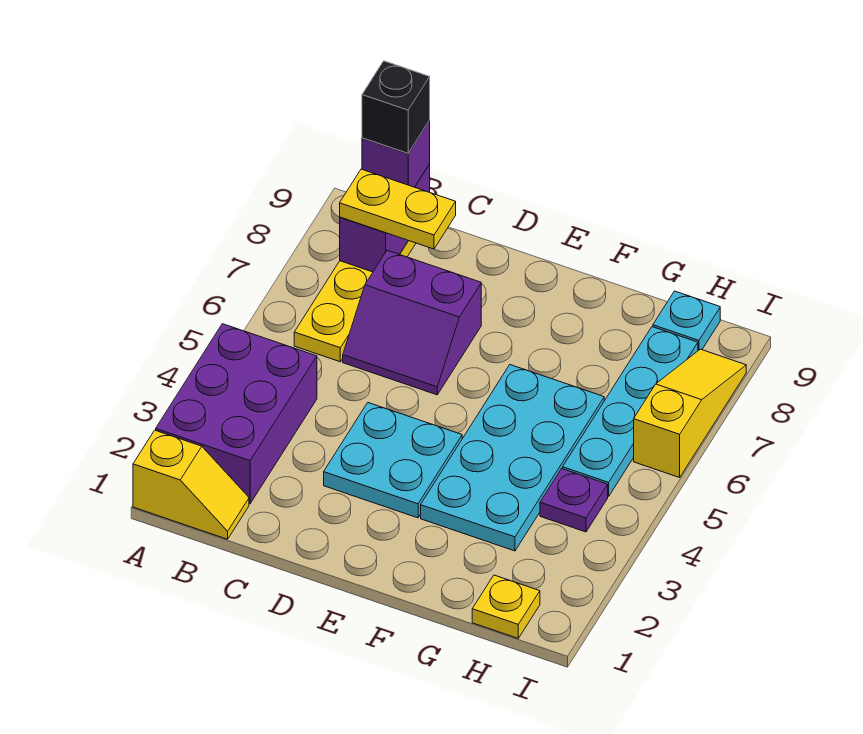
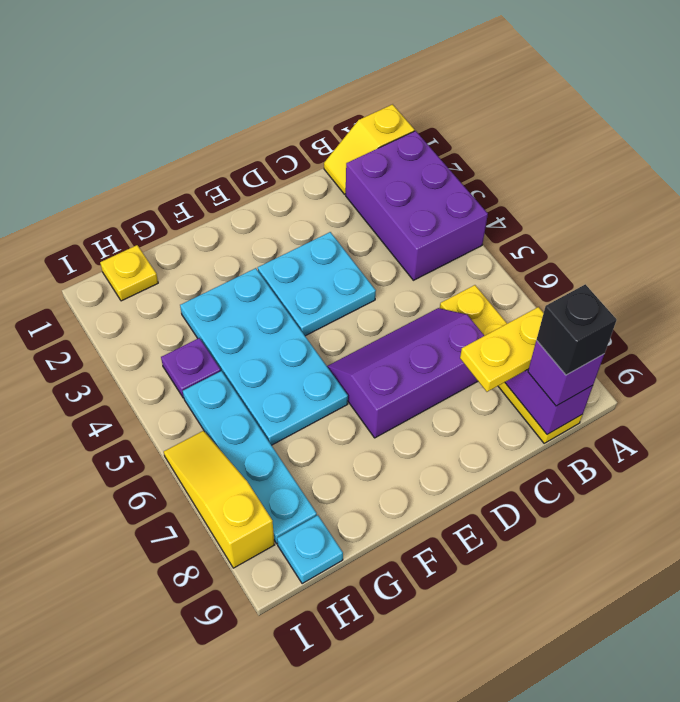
purple 2x2 slope [343,250,481,395] -> purple 2x3 slope [327,308,484,438]
yellow 1x3 slope [634,349,746,477] -> yellow 1x3 slope turned to [164,431,275,568]

